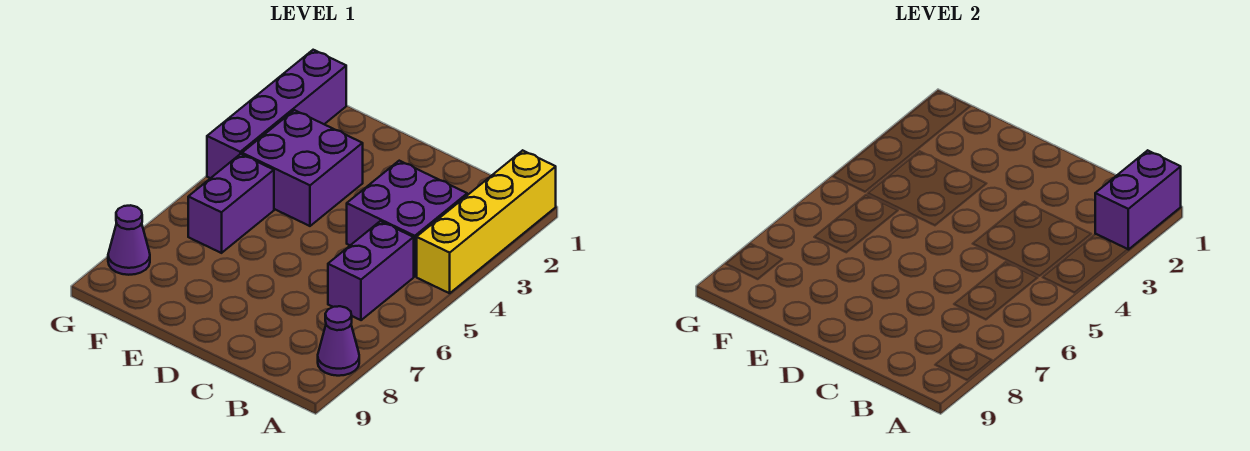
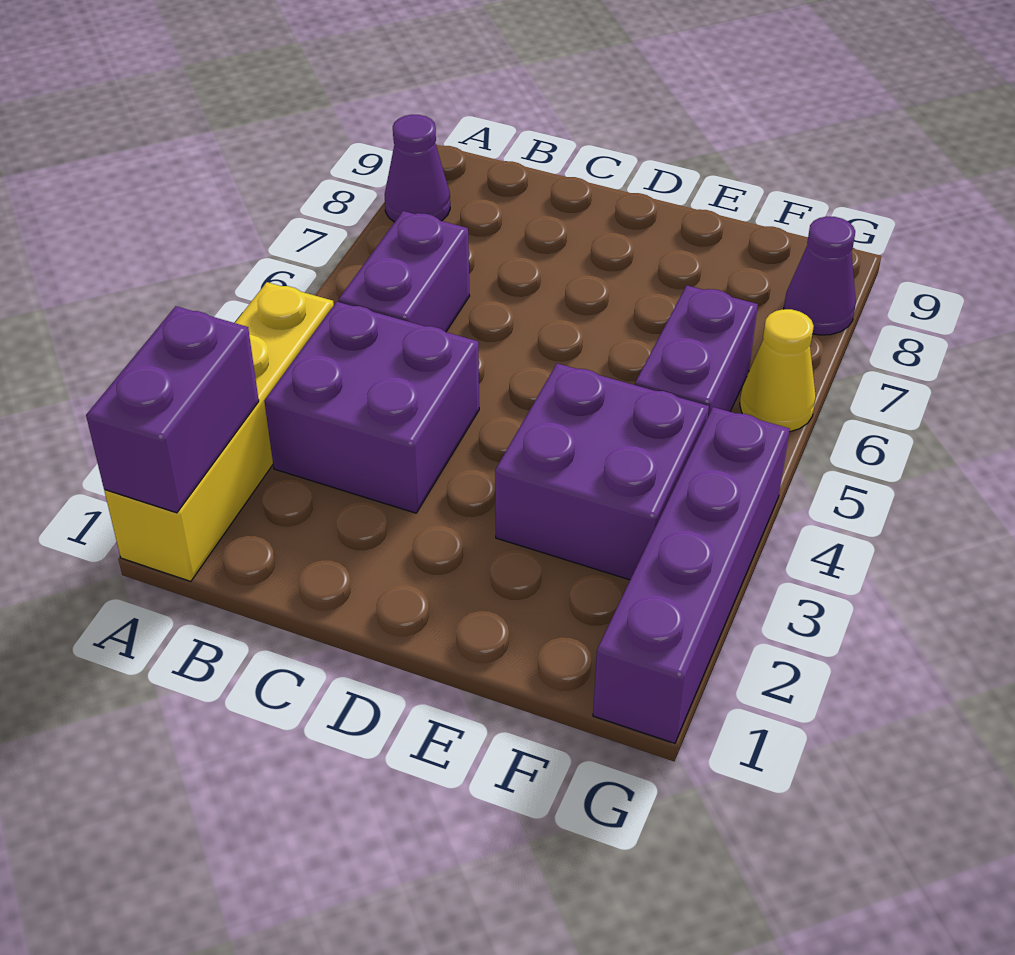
none -> yellow 1x1 cone [740,309,816,432]

